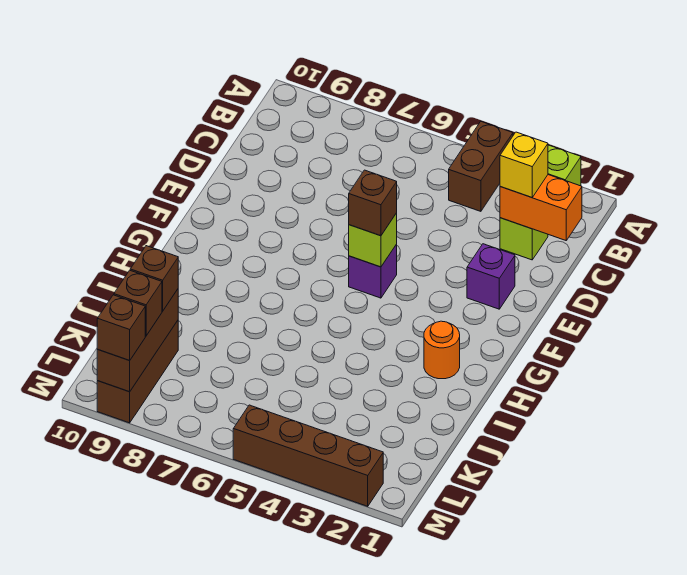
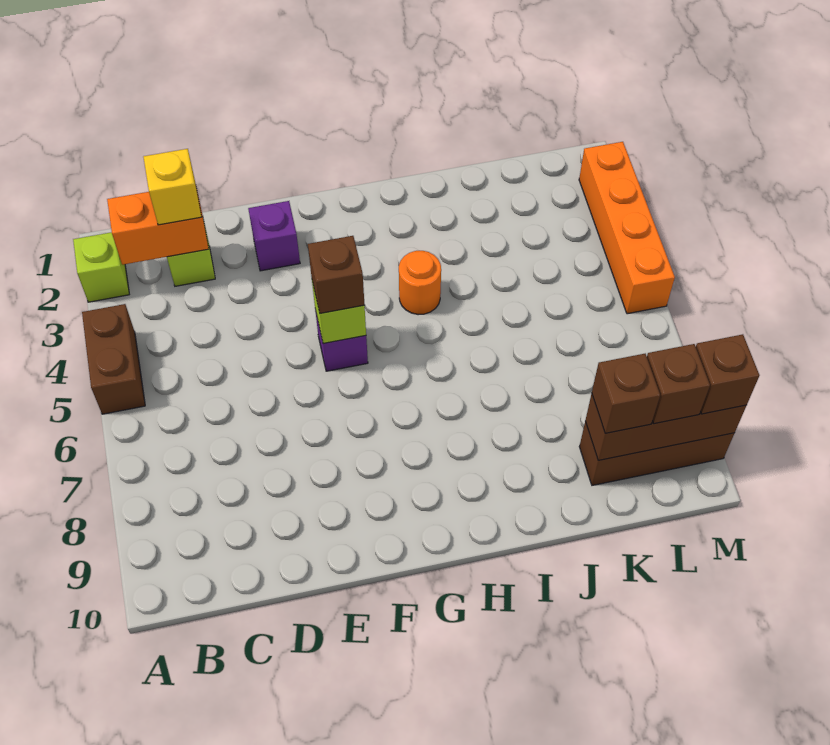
brown 1x2 brick [449,122,513,211] -> brown 1x2 brick turned to [82,304,145,414]
orange 1x2 brick [500,175,582,240] -> orange 1x2 brick turned to [107,192,209,265]
orange 1x1 round brick [424,321,460,379] -> orange 1x1 round brick moved to [399,251,441,315]
brown 1x4 brick [233,405,383,506] -> orange 1x4 brick [579,142,675,314]

